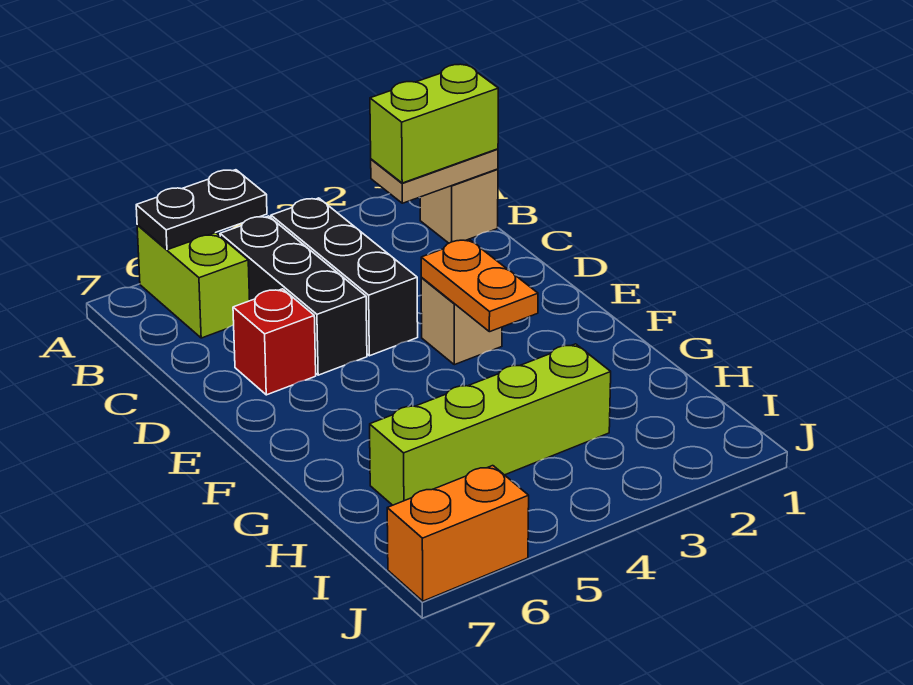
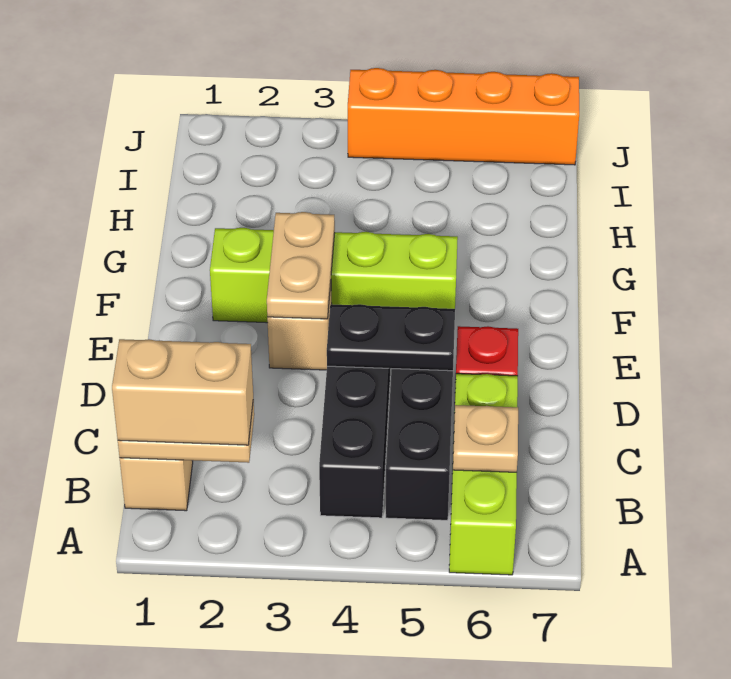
black 1x2 plate [136,170,267,250] -> black 1x2 plate moved to [327,304,455,371]
lime 1x2 brick [137,225,250,338] -> lime 1x3 brick [449,374,518,575]
lime 1x2 brick [370,64,498,183] -> tan 1x2 brick [112,339,253,445]
none -> tan 1x1 plate [453,405,518,472]
orange 1x2 plate [421,239,538,332] -> tan 1x2 plate [267,212,335,319]
lime 1x4 brick [370,344,611,505] -> lime 1x4 brick moved to [210,228,458,323]
orange 1x2 brick [387,466,529,601] -> orange 1x4 brick [348,68,579,165]

